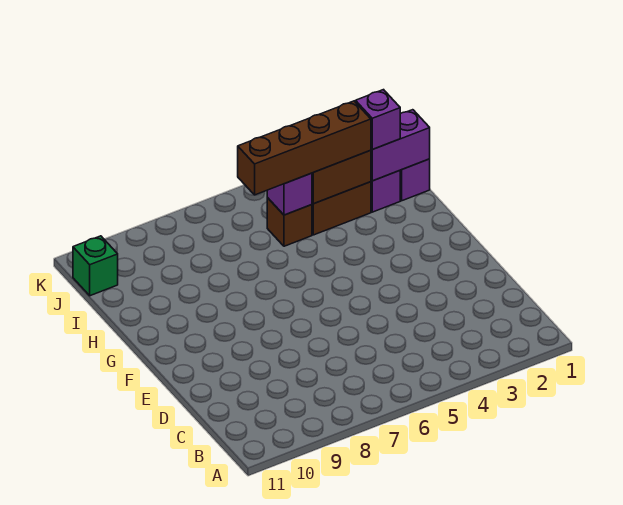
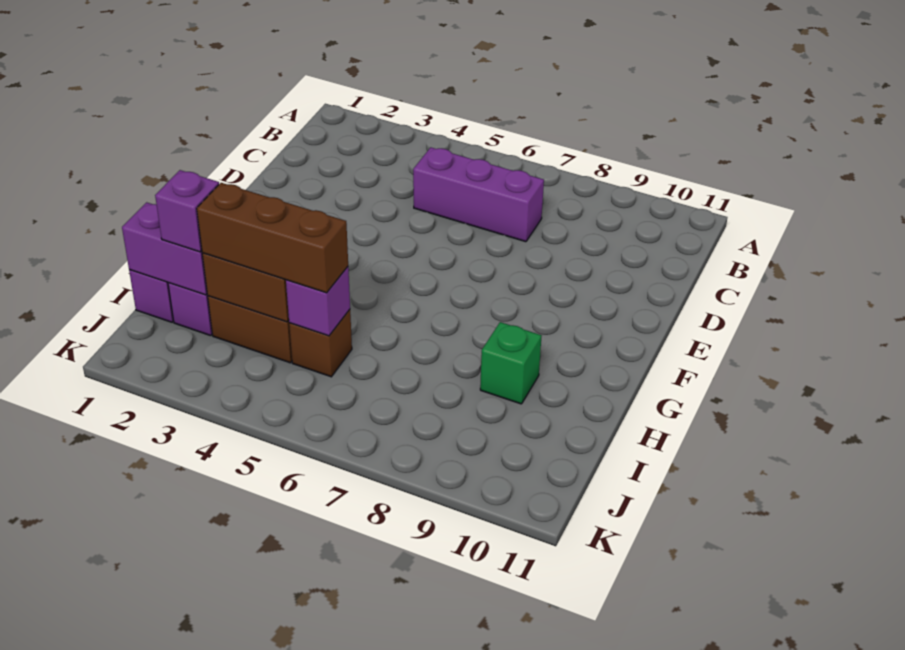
none -> purple 1x3 brick [413,147,544,242]
brown 1x4 brick [238,101,371,195] -> brown 1x3 brick [197,183,348,293]
green 1x1 brick [73,236,118,296] -> green 1x1 brick moved to [480,322,542,404]

